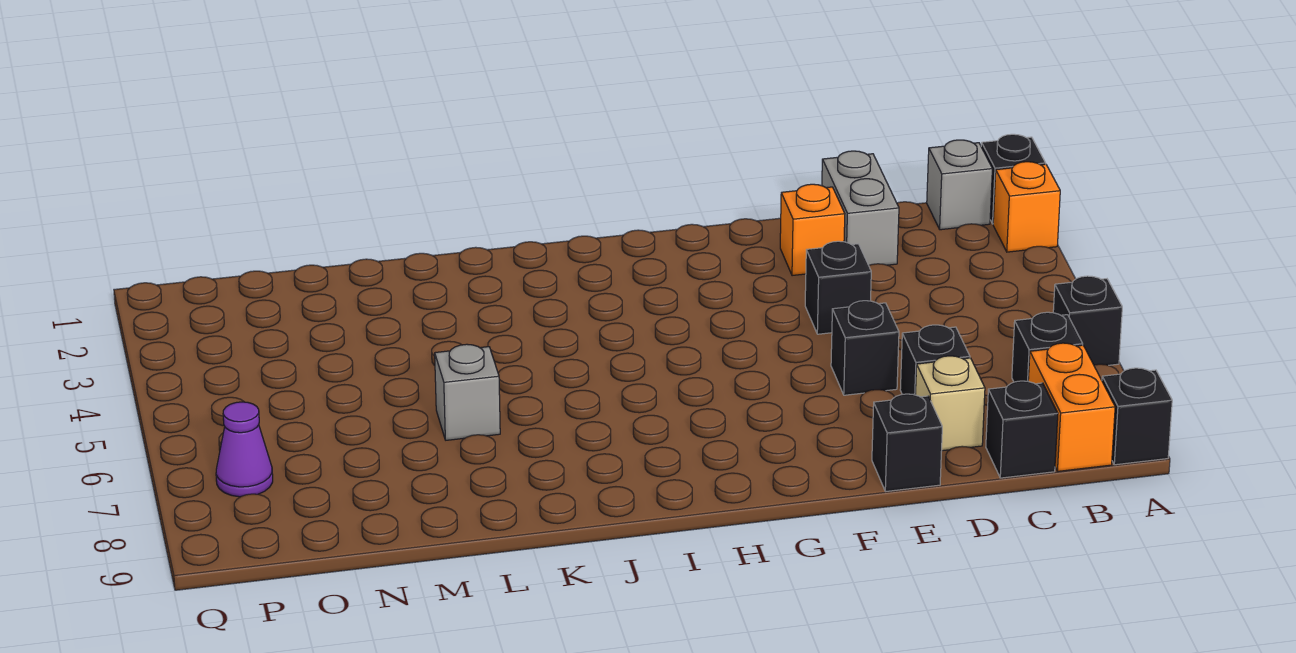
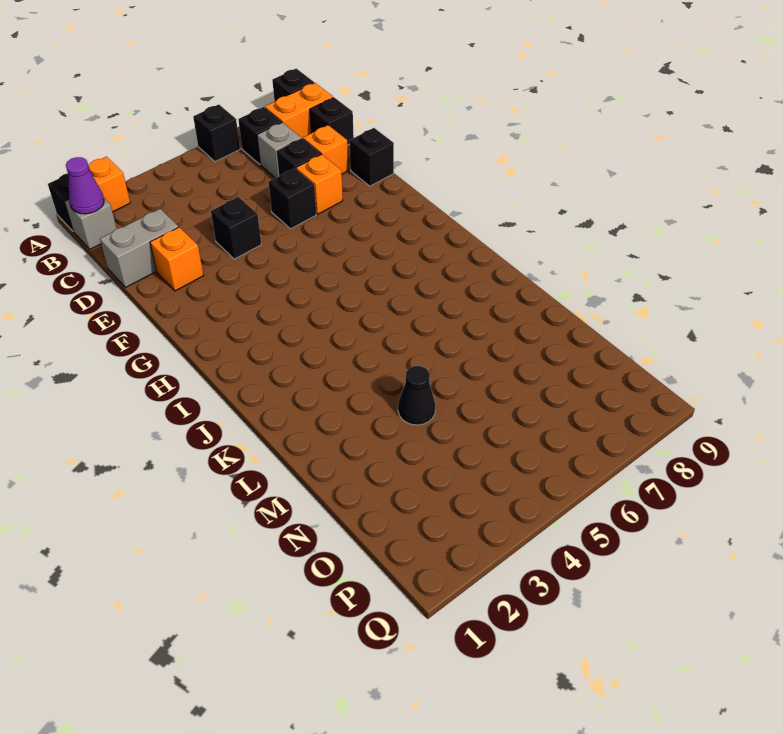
tan 1x1 brick [916,356,985,451] -> orange 1x1 brick [303,125,348,174]
none -> orange 1x1 brick [296,154,343,214]
grey 1x1 brick [435,344,500,440] -> grey 1x1 brick moved to [257,122,301,178]
none -> black 1x1 cone [398,366,435,425]
purple 1x1 cone [216,402,273,497] -> purple 1x1 cone moved to [66,157,104,214]

